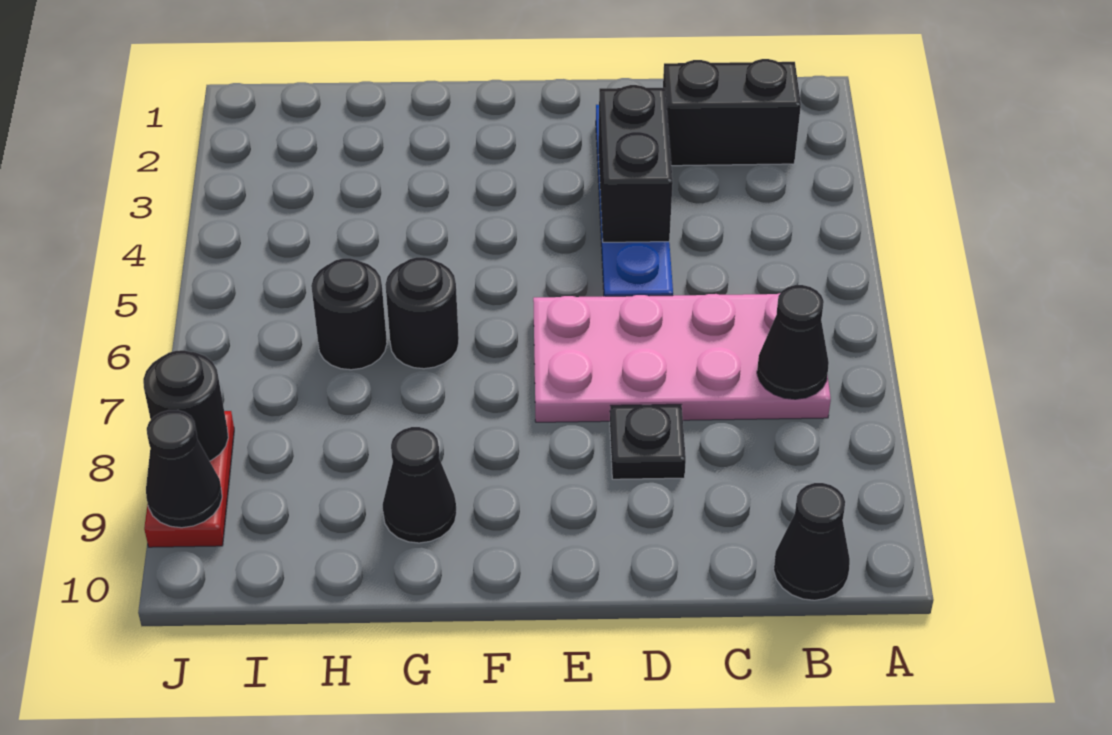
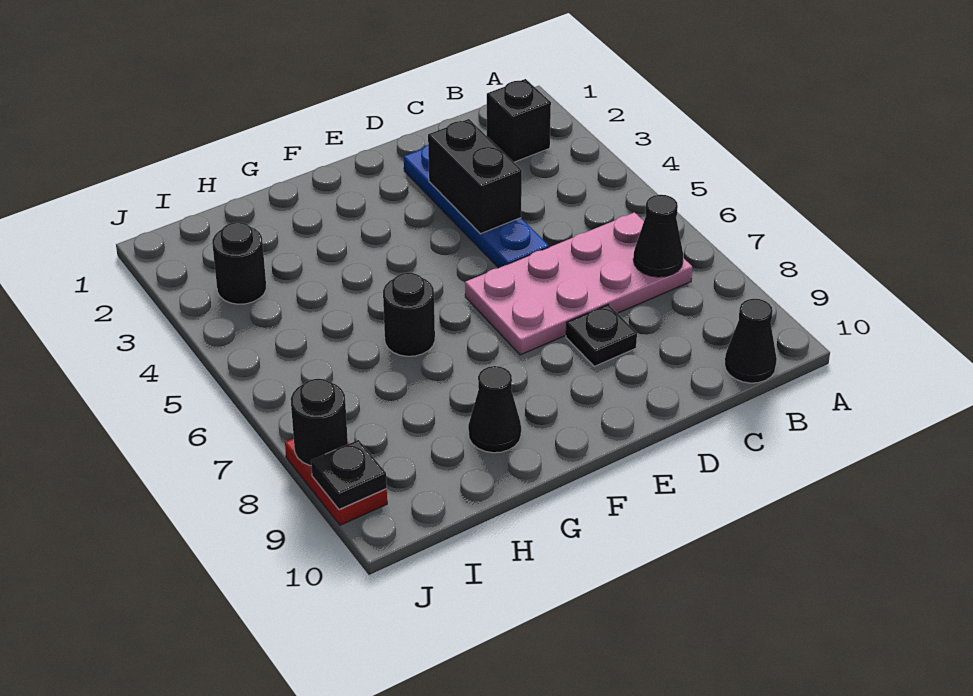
black 1x2 brick [663,59,801,166] -> black 1x1 brick [487,79,551,162]
black 1x1 round brick [311,258,387,370] -> black 1x1 round brick moved to [212,222,266,304]
black 1x1 cone [146,410,222,528] -> black 1x1 plate [311,440,387,509]

